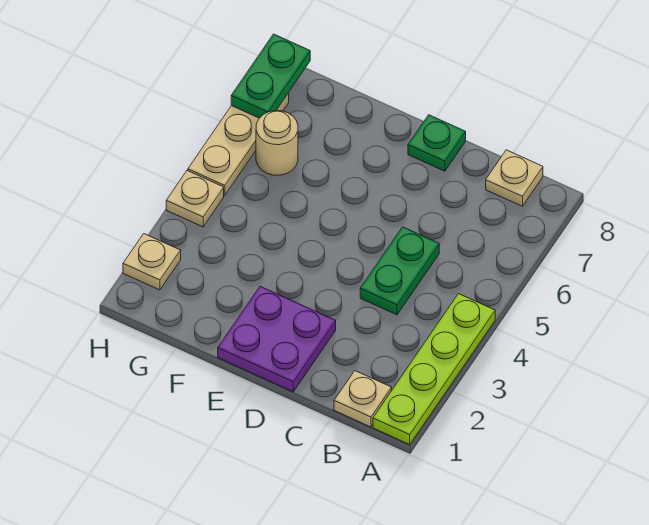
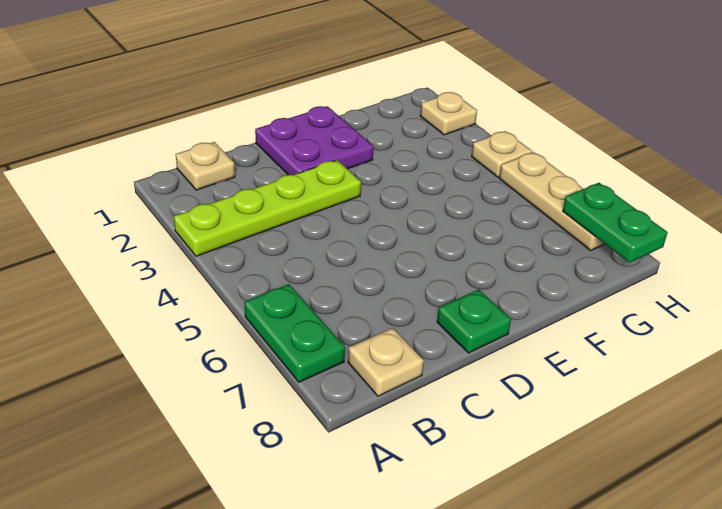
lime 1x4 plate [373,294,495,444] -> lime 1x4 plate turned to [174,160,361,256]
green 1x2 plate [360,227,439,315] -> green 1x2 plate moved to [245,284,345,382]
tan 1x1 round brick [256,111,298,175] -> none

